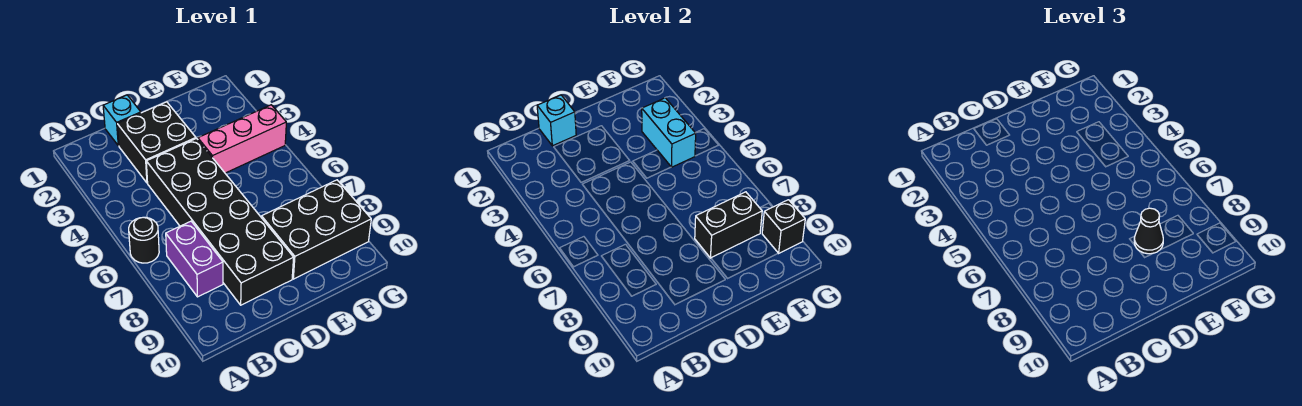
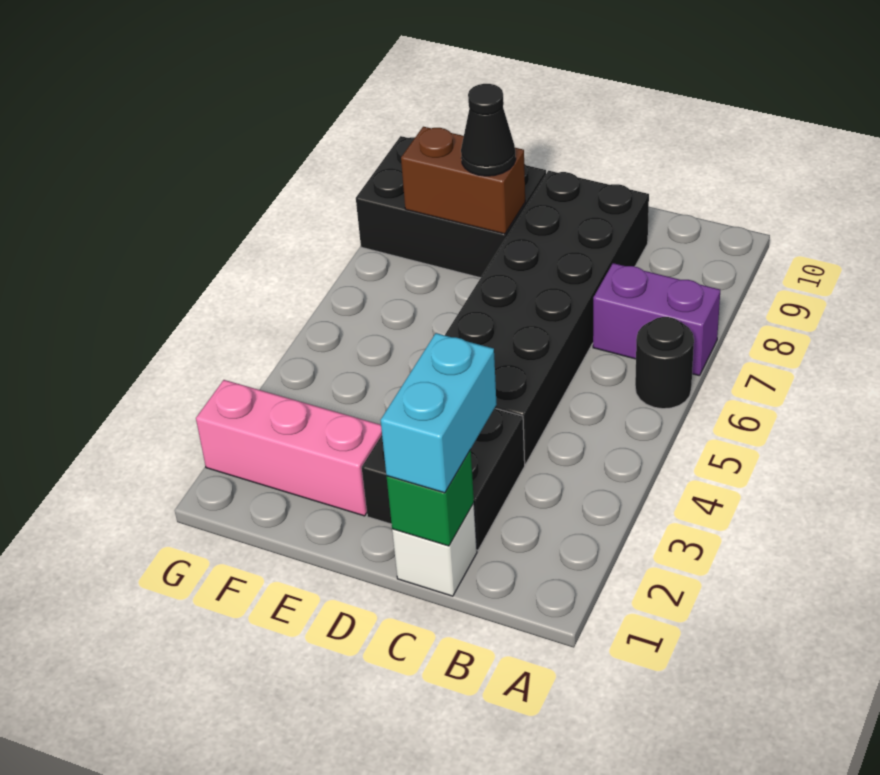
purple 1x2 brick [166,221,223,297] -> purple 1x2 brick turned to [593,263,720,376]
cyan 1x1 brick [103,95,141,146] -> white 1x1 brick [392,503,477,596]
cyan 1x1 brick [537,95,576,146] -> green 1x1 brick [387,449,474,546]
pink 1x3 brick [198,105,286,173] -> pink 1x3 brick moved to [196,380,382,516]
black 1x2 brick [695,192,762,258] -> brown 1x2 brick [401,127,525,234]
cyan 1x2 brick [642,98,696,167] -> cyan 1x2 brick moved to [381,333,497,493]
black 1x1 brick [762,200,805,253] -> none

